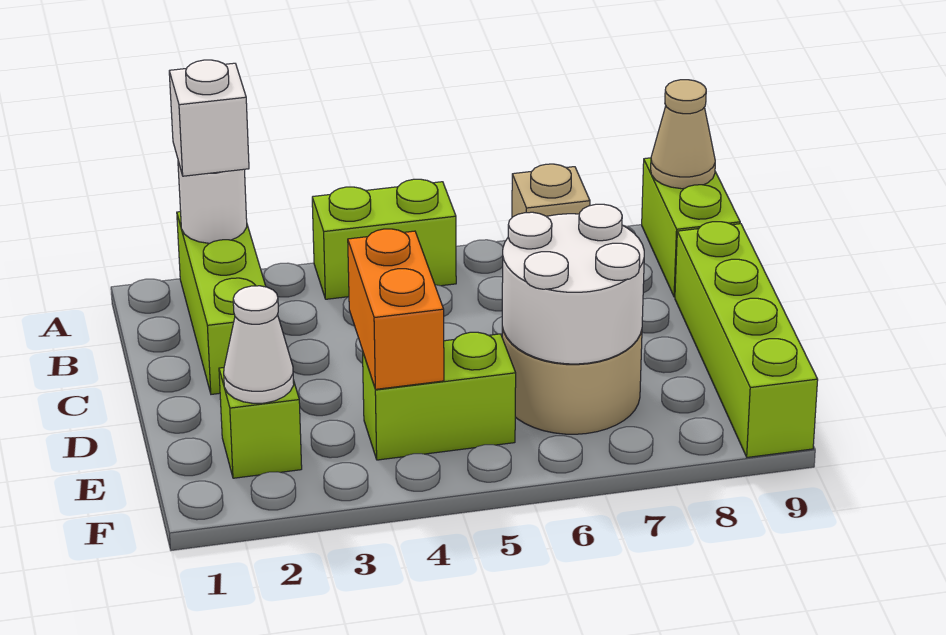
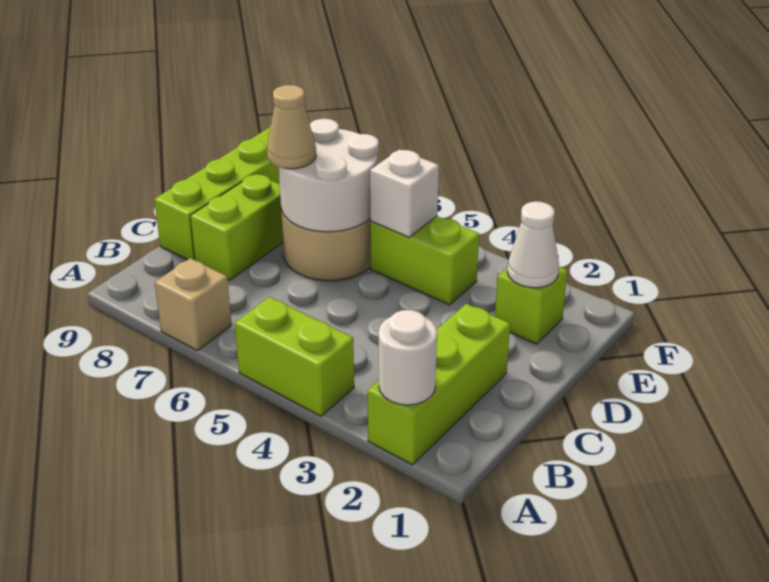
white 1x1 brick [169,60,249,176] -> white 1x1 brick moved to [370,149,439,237]
lime 1x2 brick [642,158,740,297] -> lime 1x2 brick moved to [190,174,283,280]
tan 1x1 cone [651,80,715,189] -> tan 1x1 cone moved to [267,85,316,169]
orange 1x2 brick [348,229,444,389] -> none

